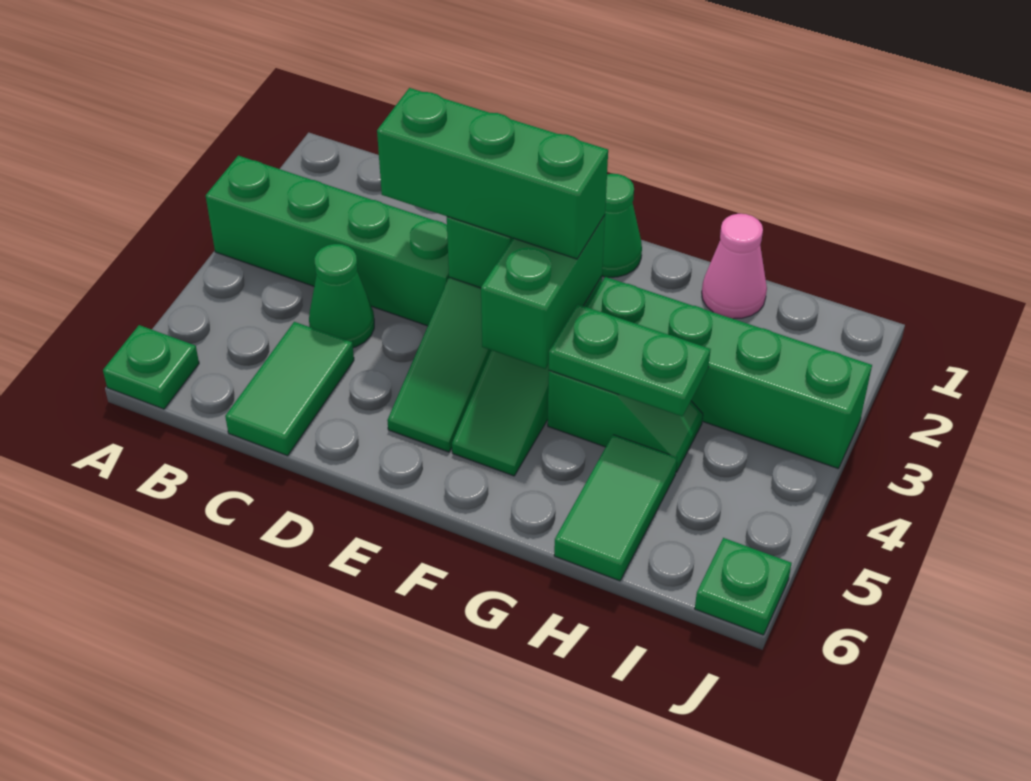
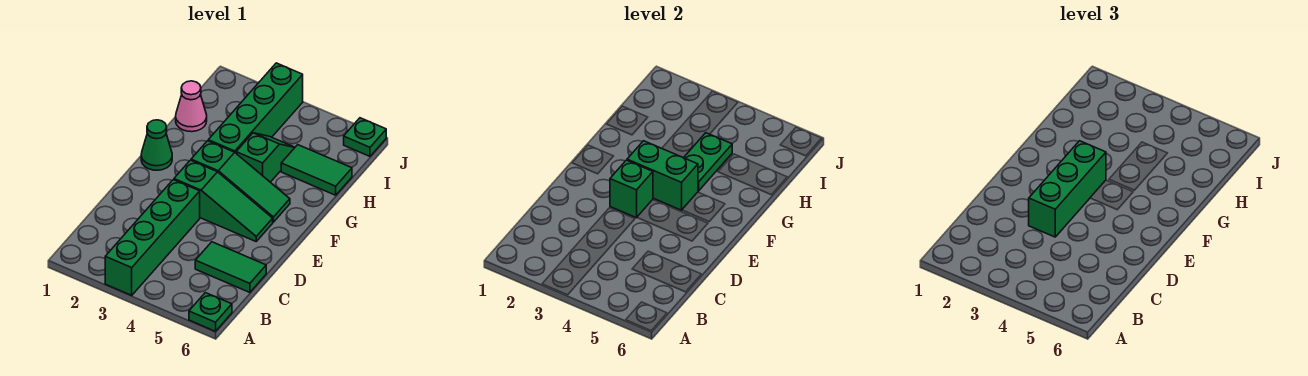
green 1x1 cone [309,244,374,348] -> none

